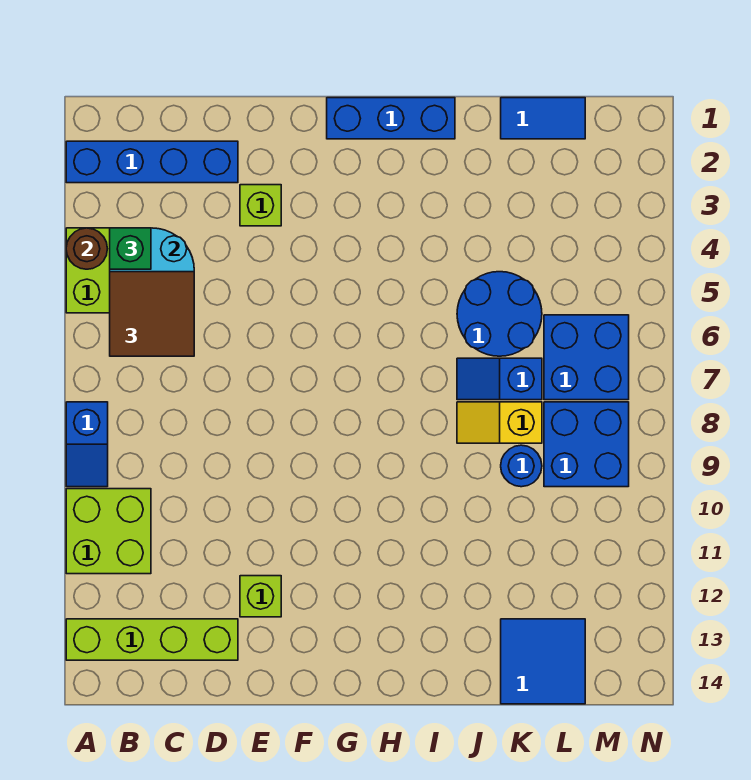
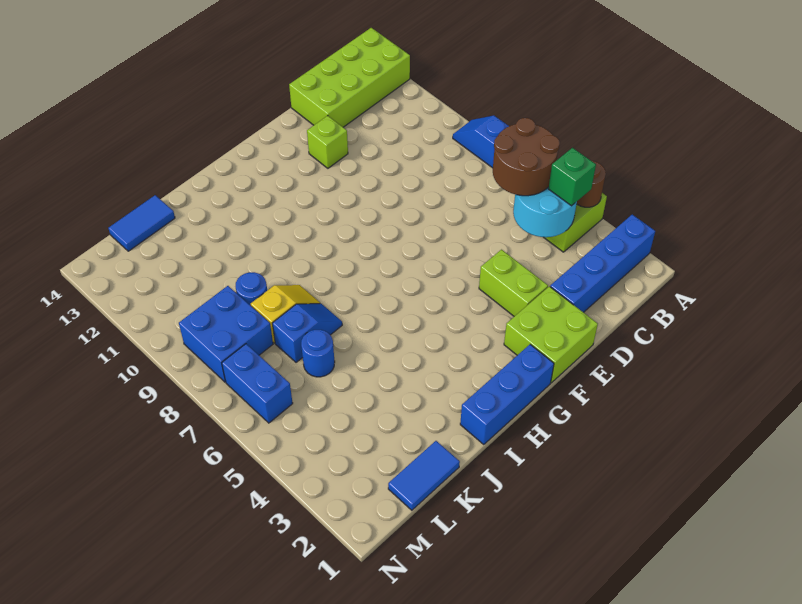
lime 2x2 brick [66,489,151,574] -> lime 2x2 brick moved to [504,286,598,383]
lime 1x4 brick [66,619,238,660] -> lime 2x4 brick [289,28,410,127]
brown 2x2 tile [110,272,194,356] -> brown 2x2 round brick [493,118,560,196]
lime 1x1 brick [240,185,281,226] -> lime 1x2 brick [479,250,548,316]
blue 2x2 round brick [457,272,542,356] -> blue 1x1 round brick [301,330,335,377]
blue 2x2 tile [501,619,585,704] -> blue 1x2 tile [108,195,175,251]
blue 2x2 brick [544,315,629,400] -> blue 1x2 brick [222,344,293,423]

